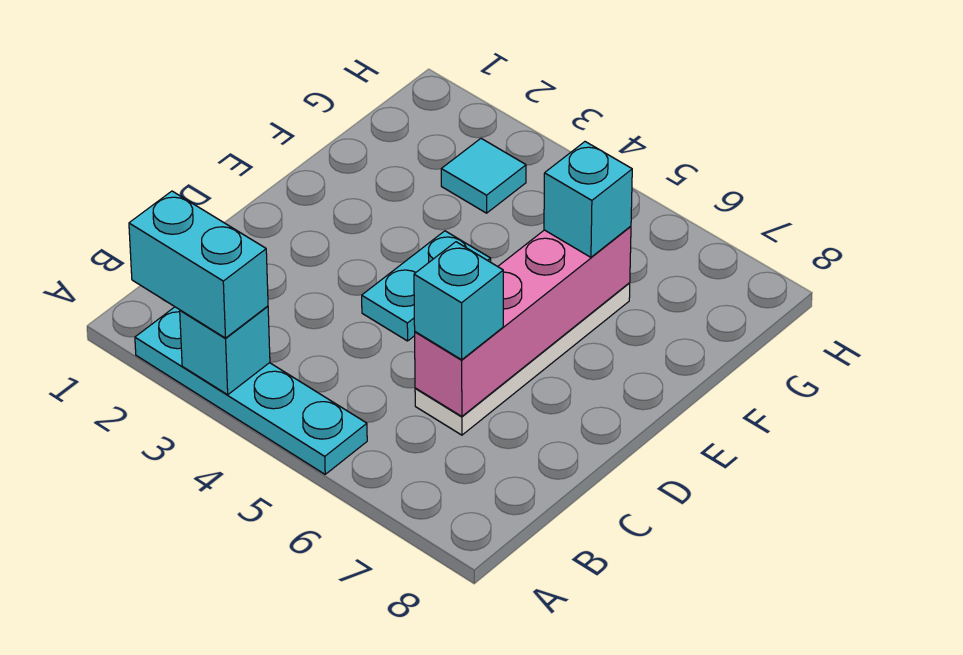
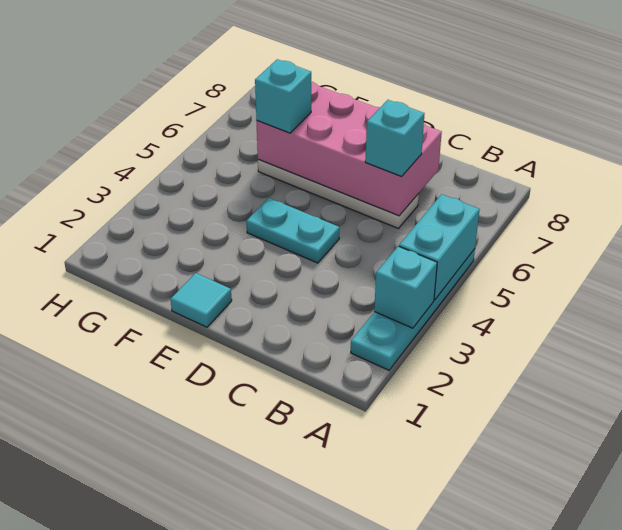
cyan 1x2 brick [129,191,268,338] -> cyan 1x2 brick moved to [399,194,480,300]
pink 1x4 brick [415,226,631,416] -> pink 2x4 brick [256,82,442,216]
cyan 1x1 tile [441,139,526,213] -> cyan 1x1 tile moved to [171,273,232,327]

